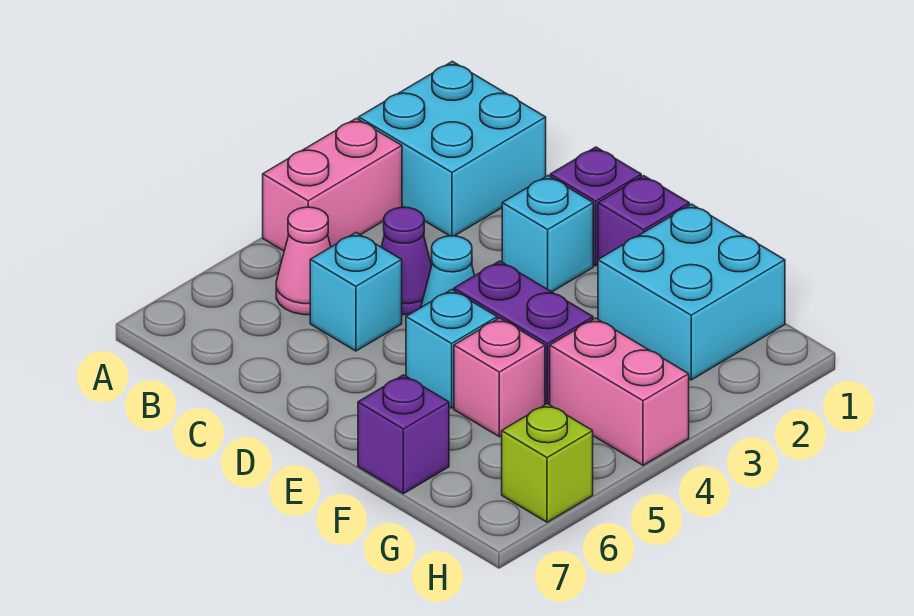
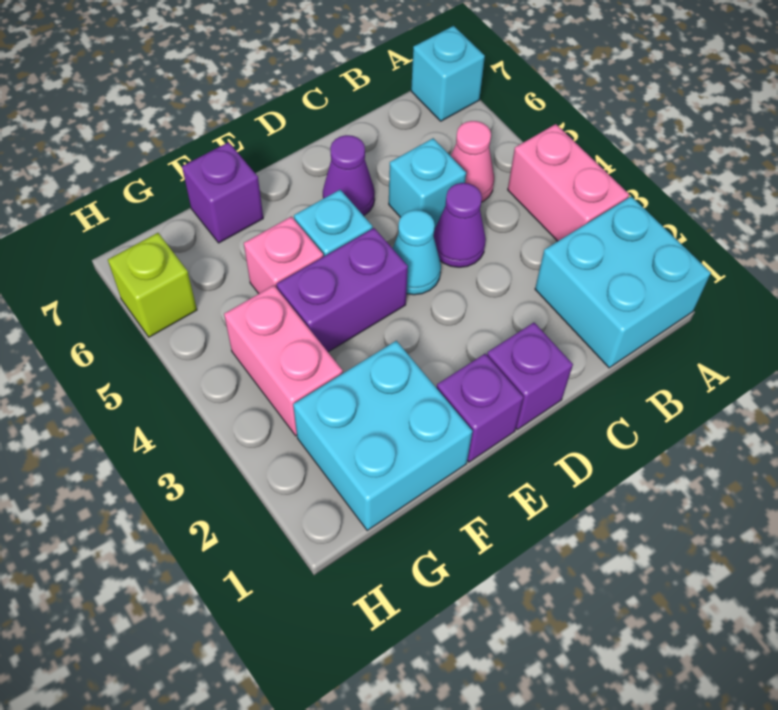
cyan 1x1 brick [502,176,593,292] -> cyan 1x1 brick moved to [411,26,485,121]
none -> purple 1x1 cone [323,135,375,216]
pink 1x2 brick [550,318,689,465] -> pink 1x2 brick turned to [224,285,343,436]

